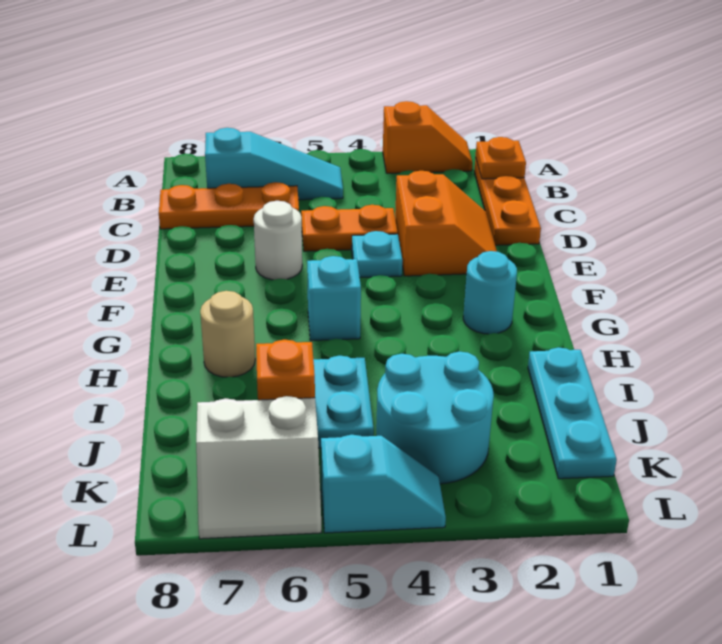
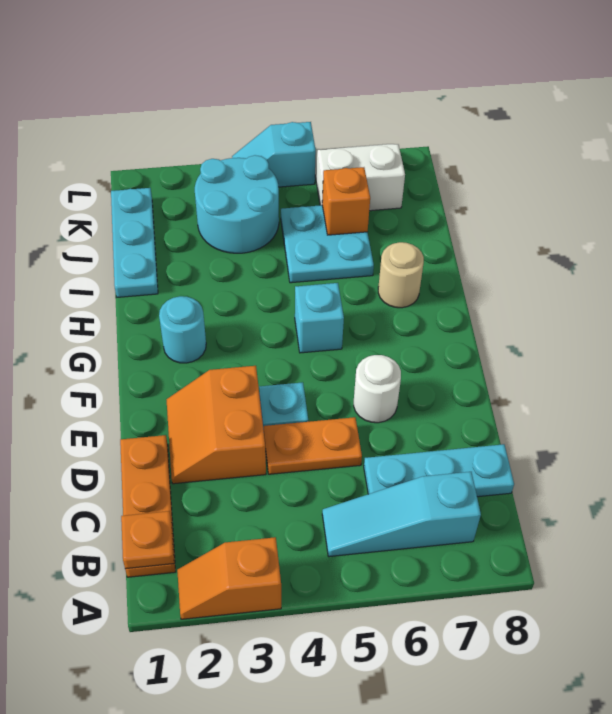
orange 1x3 plate [159,182,299,229] -> cyan 1x3 plate [364,444,514,497]

